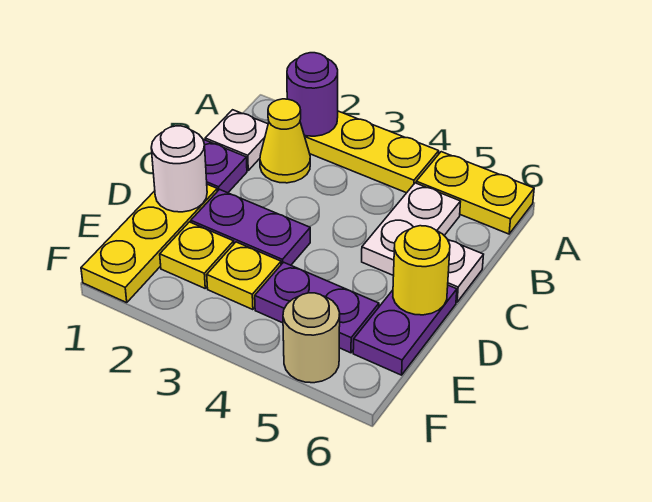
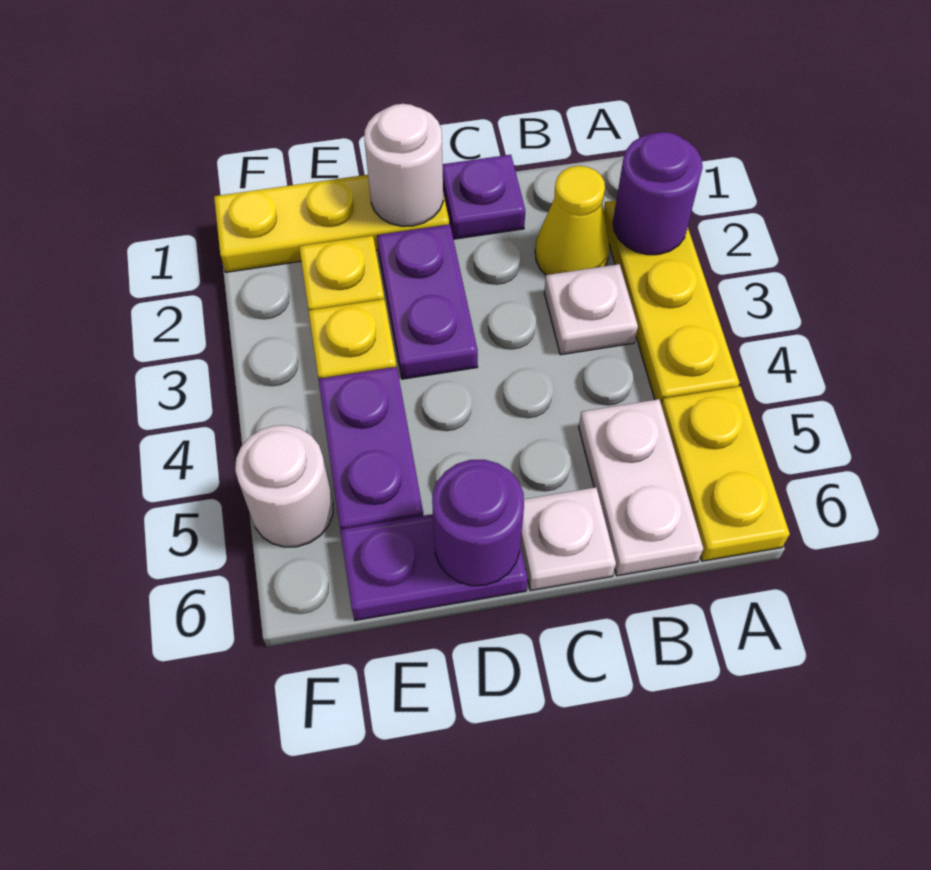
white 1x1 plate [205,110,268,170] -> white 1x1 plate moved to [544,264,638,355]
white 1x2 plate [362,183,461,276] -> white 1x2 plate turned to [579,399,703,576]
yellow 1x1 round brick [393,226,450,315] -> purple 1x1 round brick [432,460,524,586]
tan 1x1 round brick [283,293,340,383] -> white 1x1 round brick [235,425,333,547]

